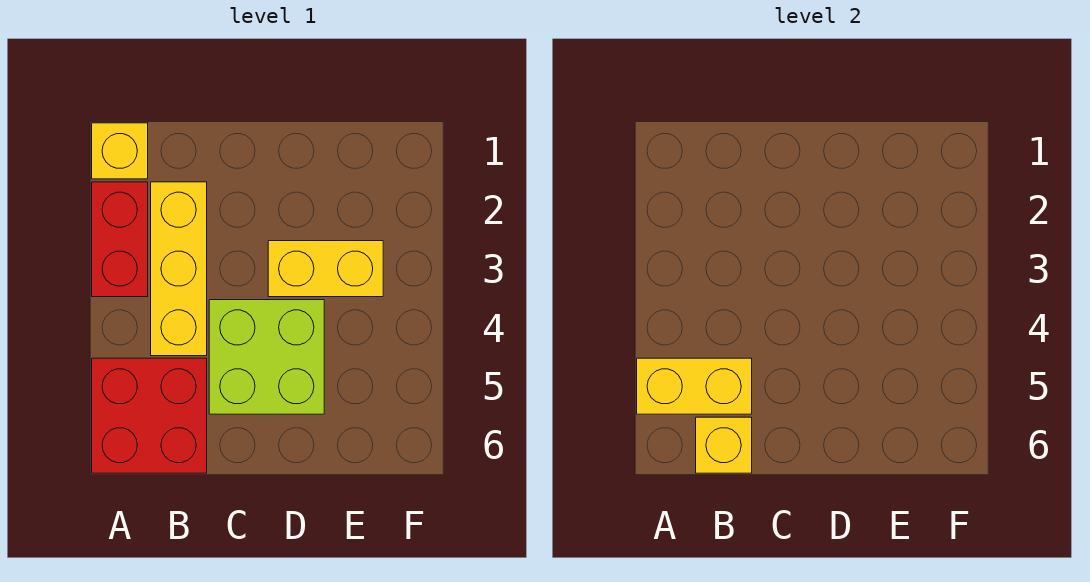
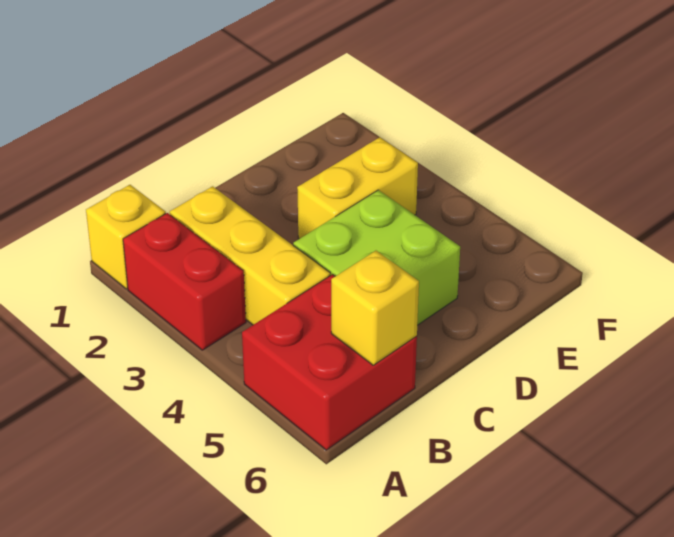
yellow 1x2 brick [637,358,752,414] -> none

